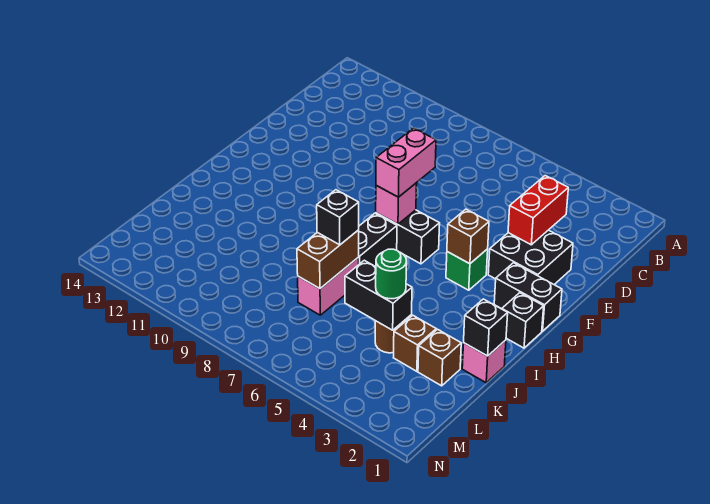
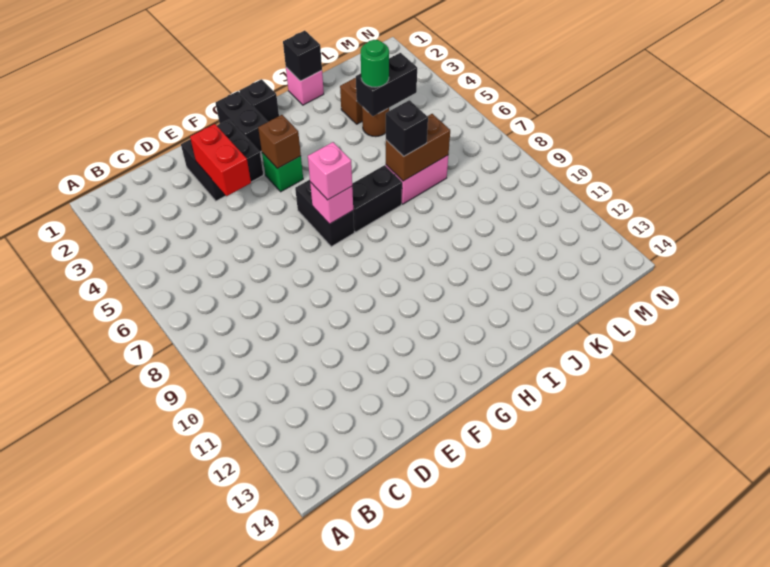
red 1x2 brick [508,176,568,245] -> red 1x2 brick turned to [190,124,251,196]
pink 1x2 brick [376,128,436,197] -> pink 1x1 brick [308,142,352,200]
brown 1x1 brick [418,329,461,386] -> none
black 1x2 brick [345,260,412,330] -> black 1x2 brick turned to [356,53,417,116]

